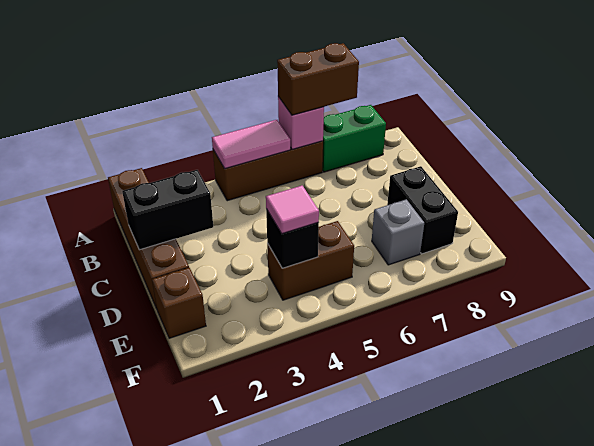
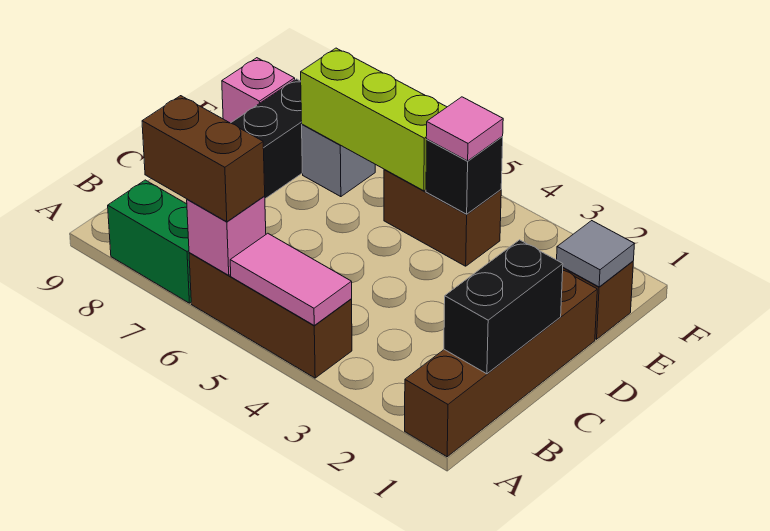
black 1x2 brick [122,170,213,250] -> black 1x2 brick turned to [444,240,563,374]
none -> grey 1x1 tile [557,221,634,287]
none -> lime 1x3 brick [301,48,447,191]
none -> pink 1x1 brick [222,58,295,123]

